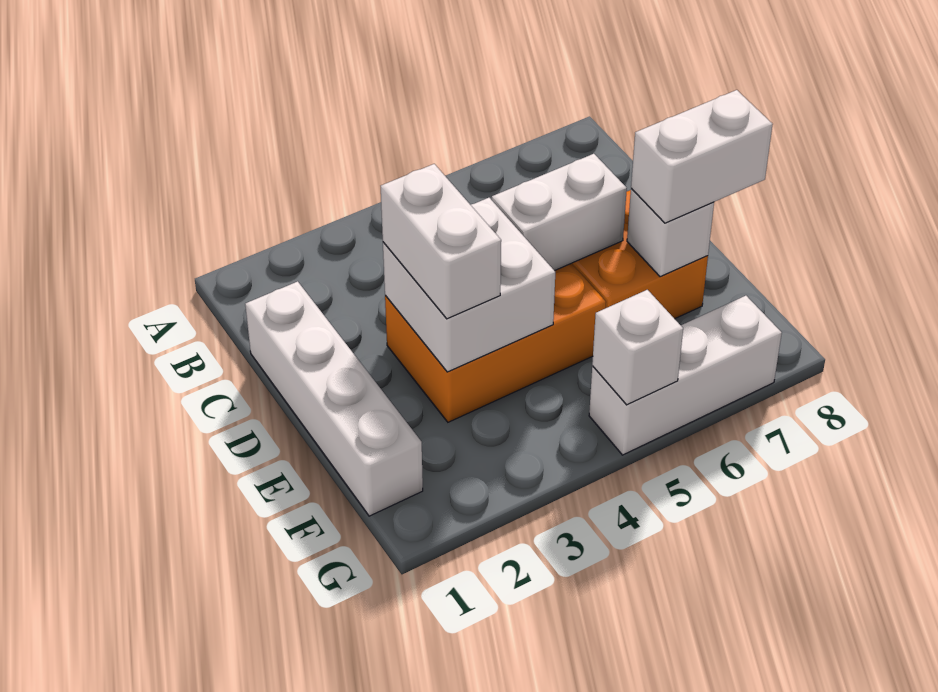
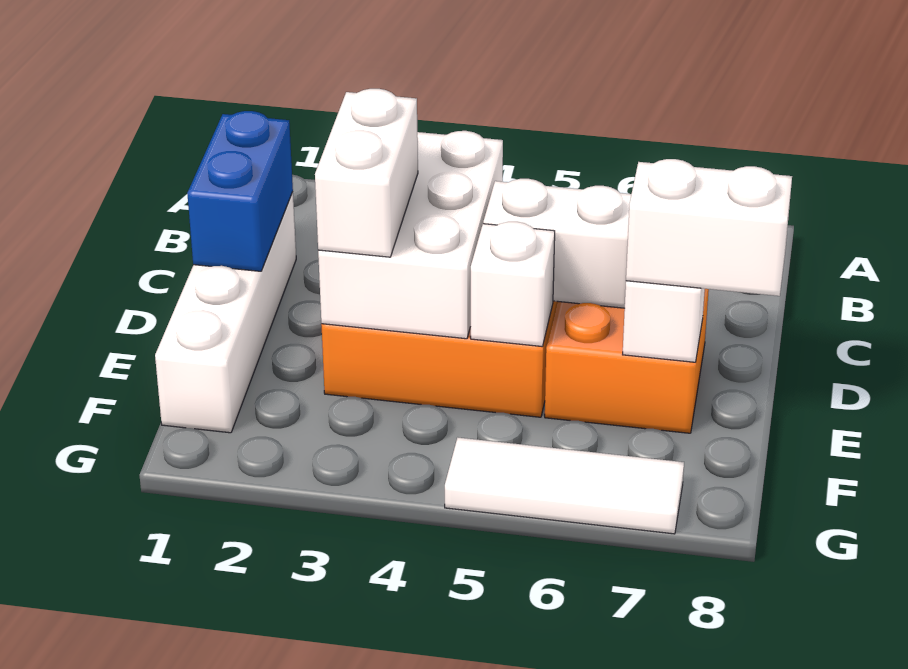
none -> blue 1x2 brick [187,111,293,271]
white 2x2 brick [383,198,555,372] -> white 2x3 brick [318,131,503,339]
white 1x3 brick [589,296,782,455] -> white 1x3 tile [445,438,684,534]
white 1x1 brick [592,290,683,405] -> white 1x1 brick moved to [471,222,555,347]

